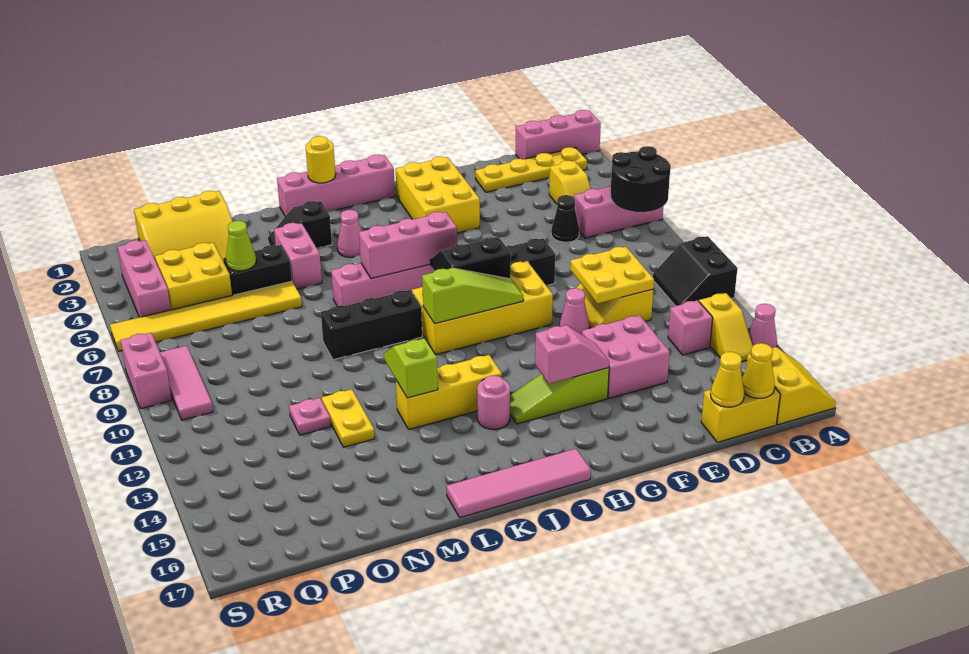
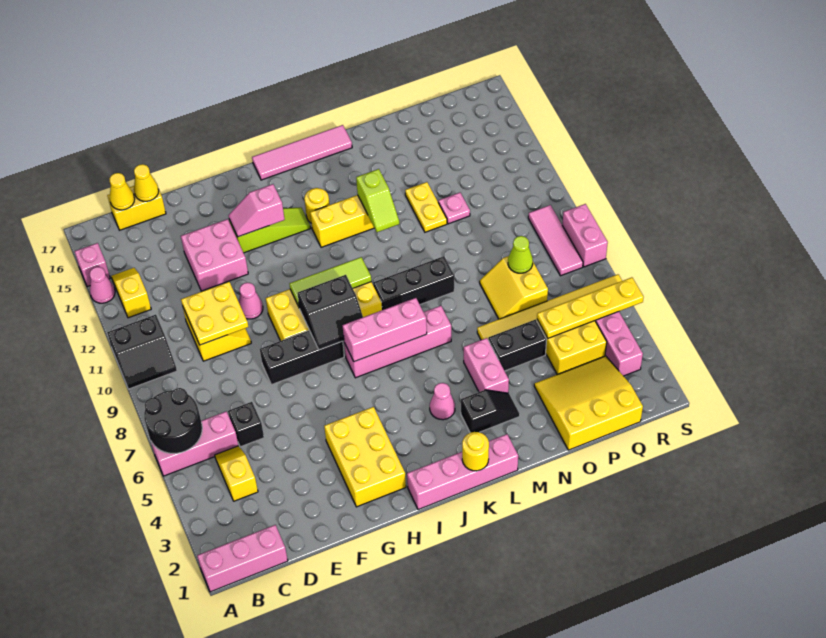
black 2x2 slope [653,236,737,306] -> black 2x2 slope turned to [107,315,177,389]
yellow 2x2 slope [746,347,836,425] -> yellow 2x2 slope moved to [480,256,548,319]
yellow 1x4 plate [475,147,587,192] -> yellow 1x4 plate moved to [537,277,644,338]
pink 1x1 brick [668,300,713,355] -> pink 1x1 brick moved to [74,243,110,287]
black 1x1 cone [551,195,579,242] -> black 1x1 brick [228,402,264,447]
lime 1x3 slope [422,268,523,324] -> lime 1x3 tile [290,257,371,307]
pink 1x1 round brick [477,376,510,430] -> yellow 1x1 round brick [304,188,329,223]
lime 1x1 cone [226,221,256,271] -> lime 1x1 cone moved to [508,236,533,273]

